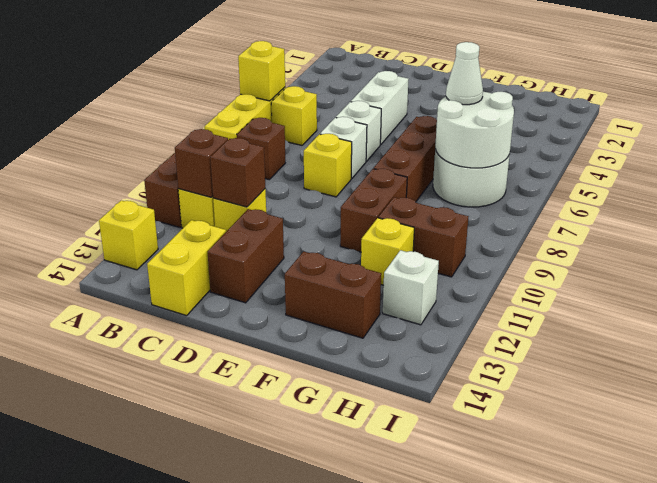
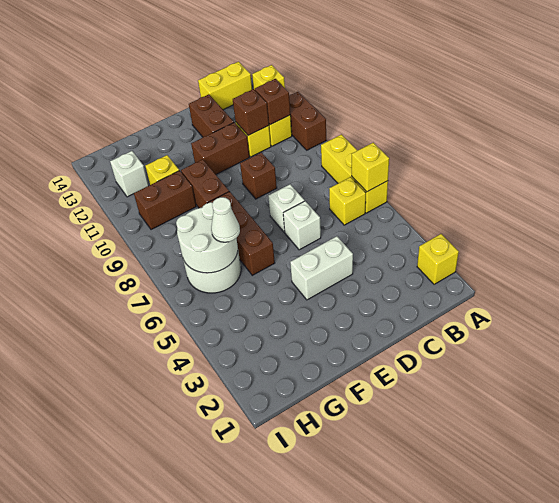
brown 1x1 brick [237,118,285,180] -> brown 1x1 brick moved to [240,152,277,199]
yellow 1x2 brick [147,220,226,316] -> yellow 1x2 brick turned to [198,62,252,110]
white 1x2 brick [351,71,409,145] -> white 1x2 brick turned to [290,236,353,300]
yellow 1x1 brick [304,134,352,197] -> yellow 1x1 brick moved to [417,234,459,284]
brown 1x2 brick [285,252,381,338] -> brown 1x2 brick moved to [191,122,250,174]

